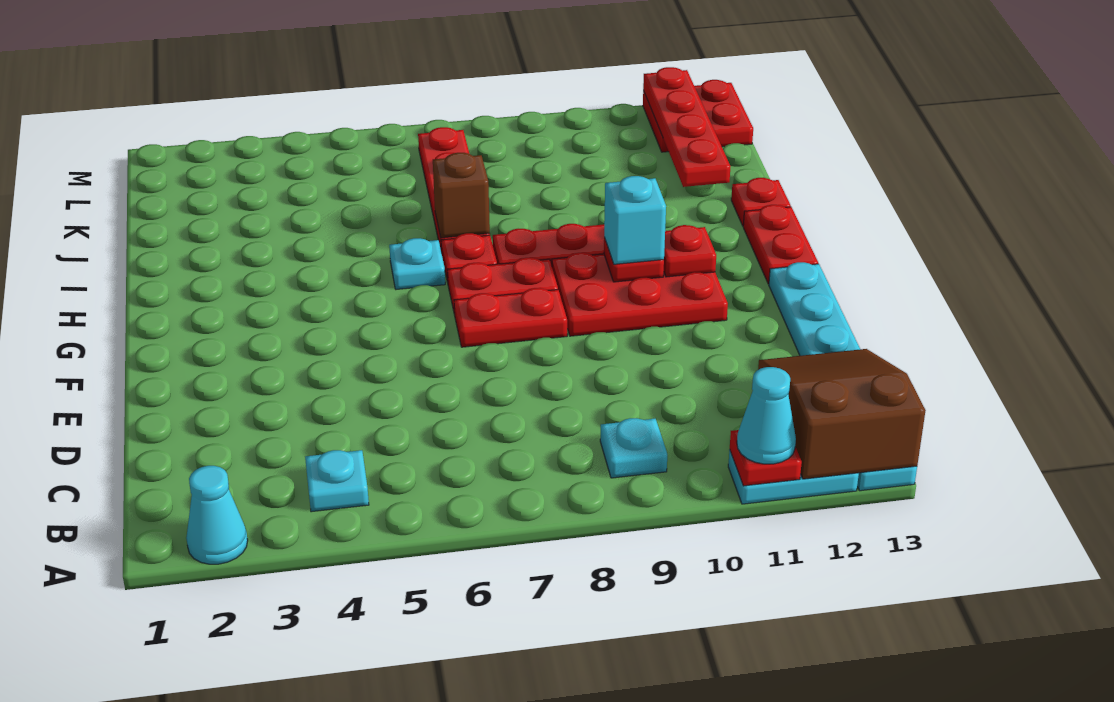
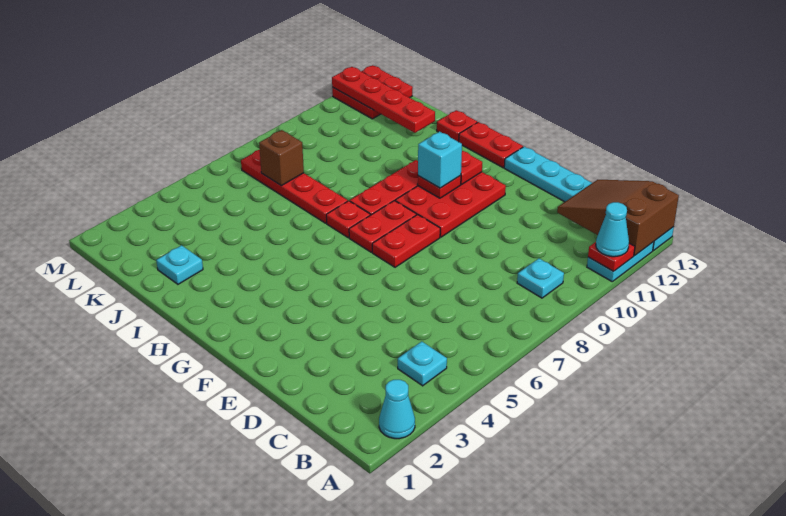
cyan 1x1 plate [389,238,445,289] -> cyan 1x1 plate moved to [156,245,203,284]
brown 1x1 brick [433,153,490,238] -> brown 1x1 brick moved to [259,130,304,186]

